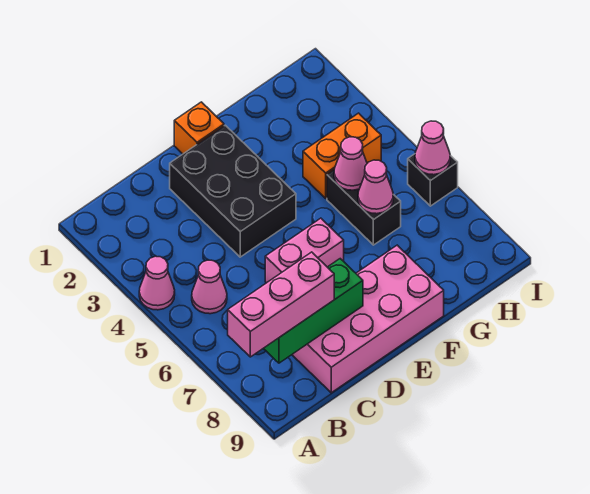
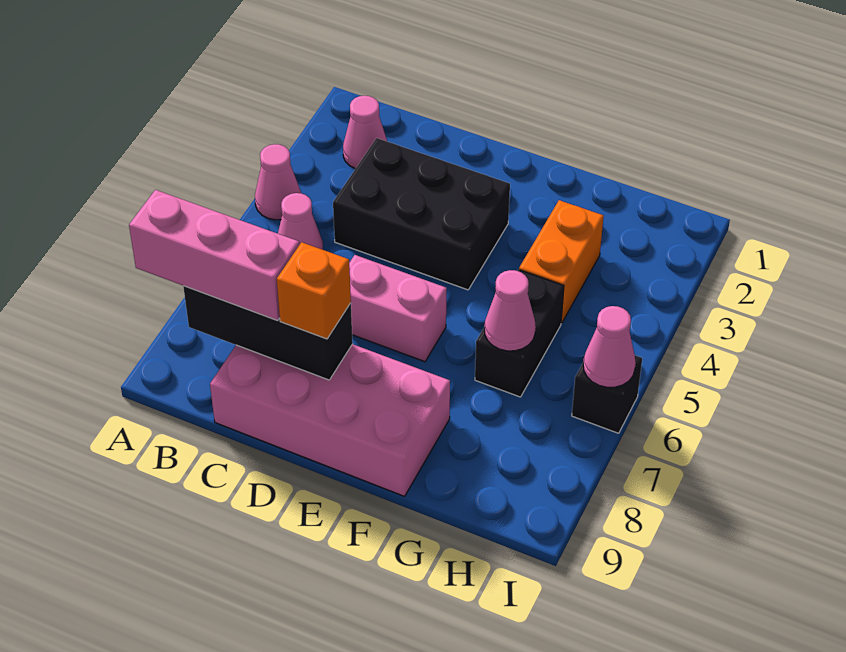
green 1x3 brick [263,259,363,363] -> black 1x3 brick [183,286,353,380]
black 2x3 brick [170,125,296,257] -> black 2x3 brick turned to [333,138,510,290]
orange 1x1 brick [174,102,224,154] -> orange 1x1 brick moved to [277,242,351,339]
orange 1x2 brick [303,113,381,198] -> orange 1x2 brick turned to [519,200,604,323]
pink 1x1 cone [334,137,367,190] -> pink 1x1 cone moved to [343,96,387,169]

